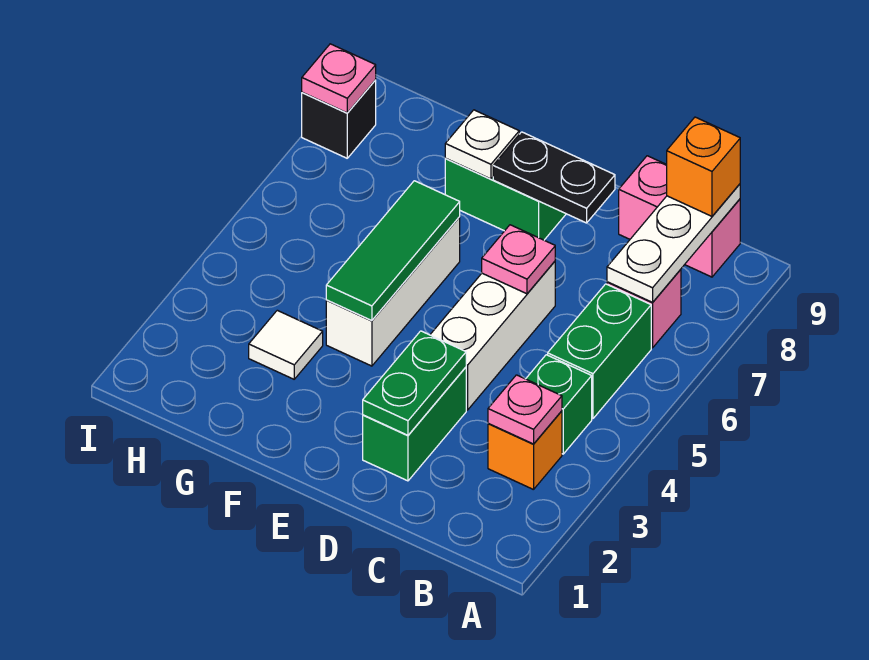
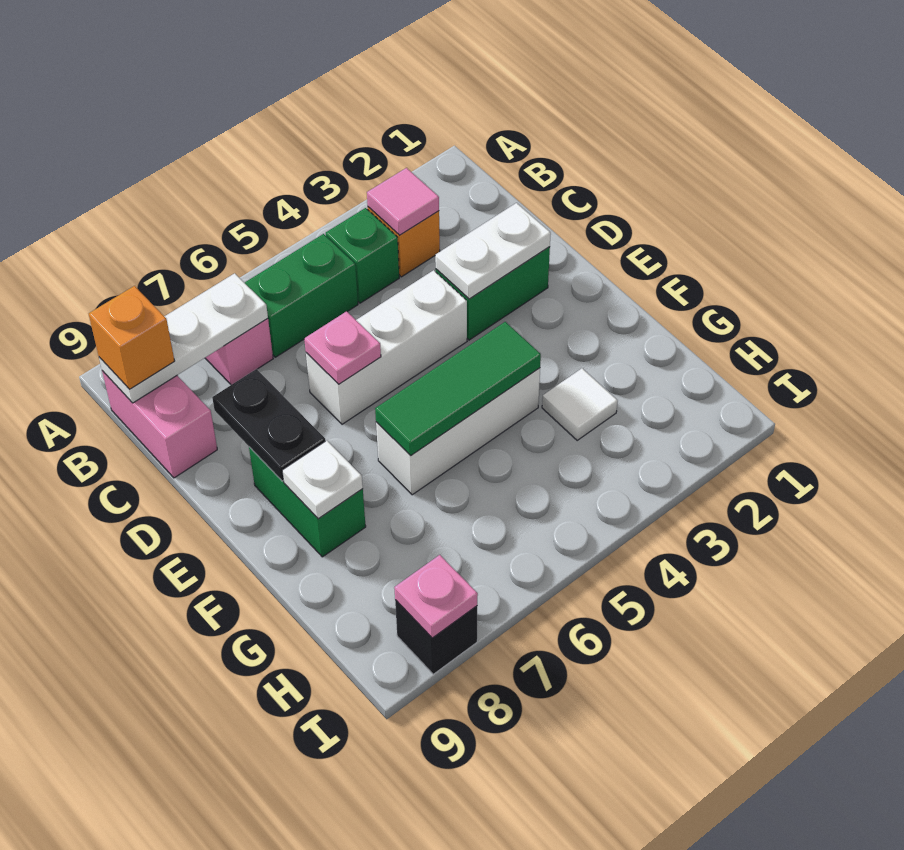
pink 1x1 plate [488,375,562,444] -> pink 1x1 tile [367,168,439,235]
green 1x2 plate [363,331,466,435] -> white 1x2 plate [435,203,551,299]

